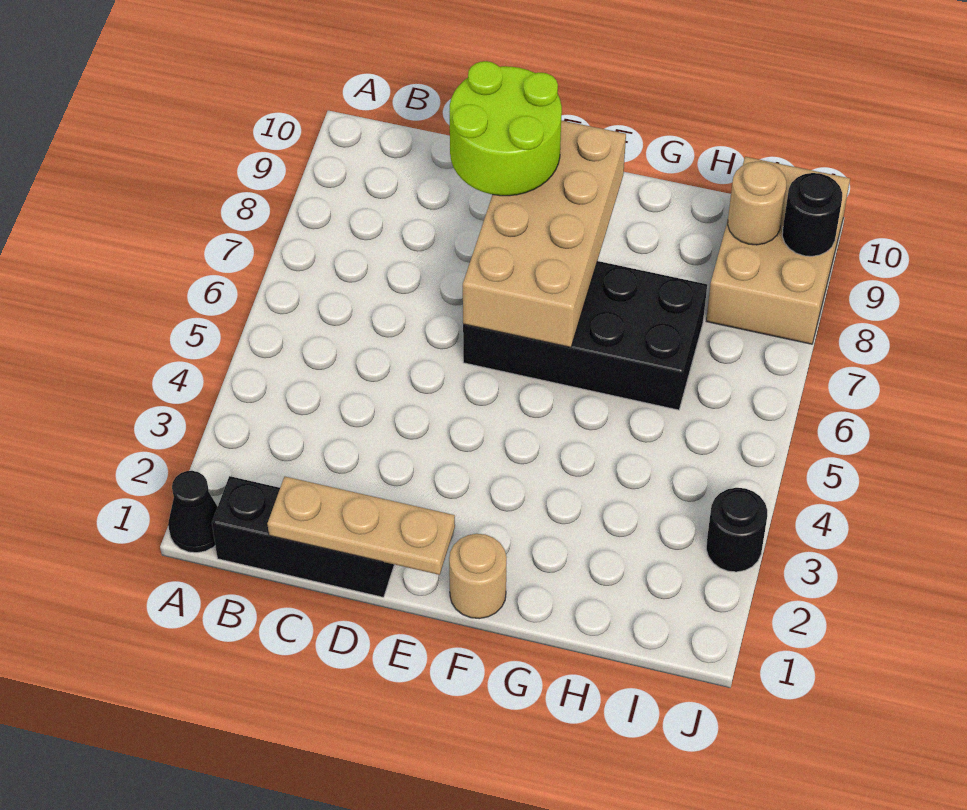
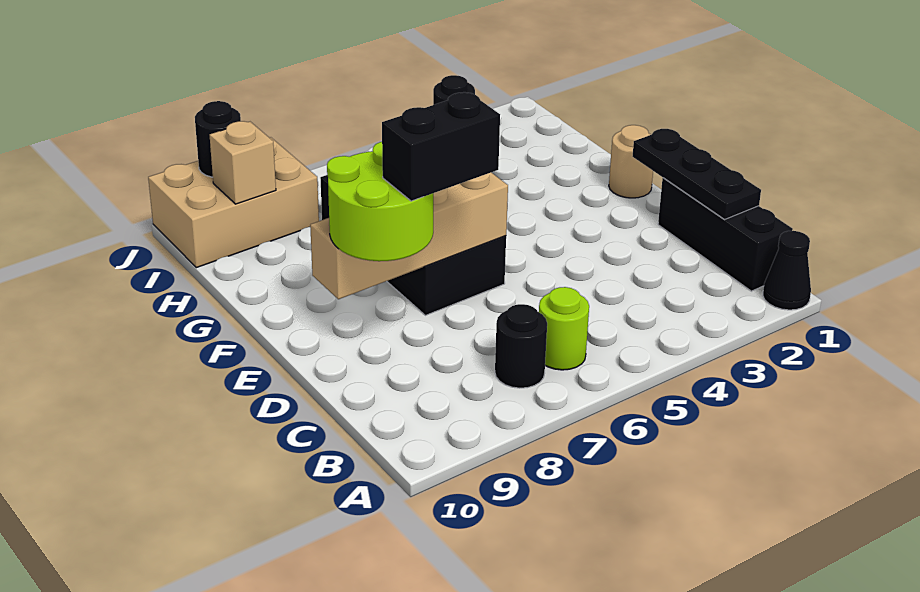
none -> lime 1x1 round brick [539,287,589,370]
none -> black 1x1 round brick [495,304,547,388]
tan 1x3 plate [267,477,455,575] -> black 1x3 plate [633,129,761,219]
none -> black 1x2 brick [382,92,500,201]
tan 2x4 brick [463,120,626,347] -> tan 1x4 brick [310,173,508,299]
tan 1x1 round brick [728,162,786,245] -> tan 1x1 brick [210,121,276,204]

